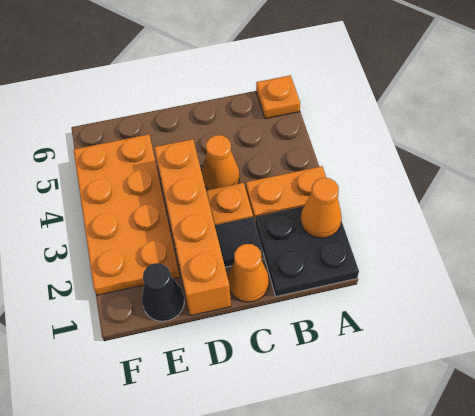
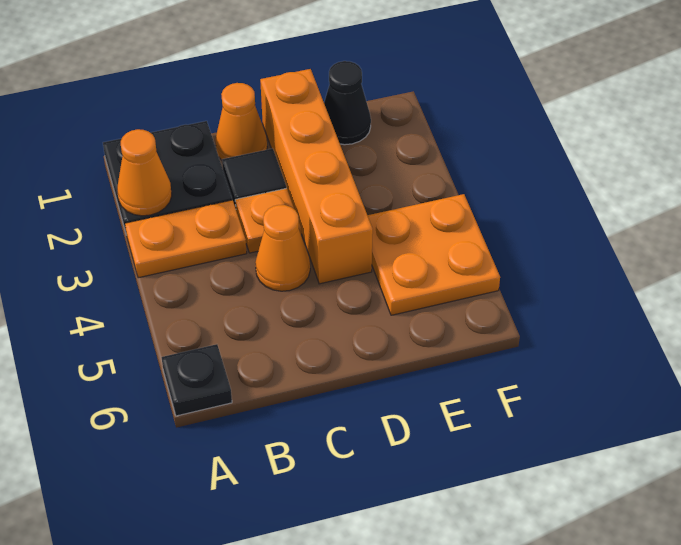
orange 1x1 plate [256,75,300,119] -> black 1x1 plate [162,344,232,416]
orange 2x4 plate [74,134,180,295] -> orange 2x2 plate [368,194,500,315]

